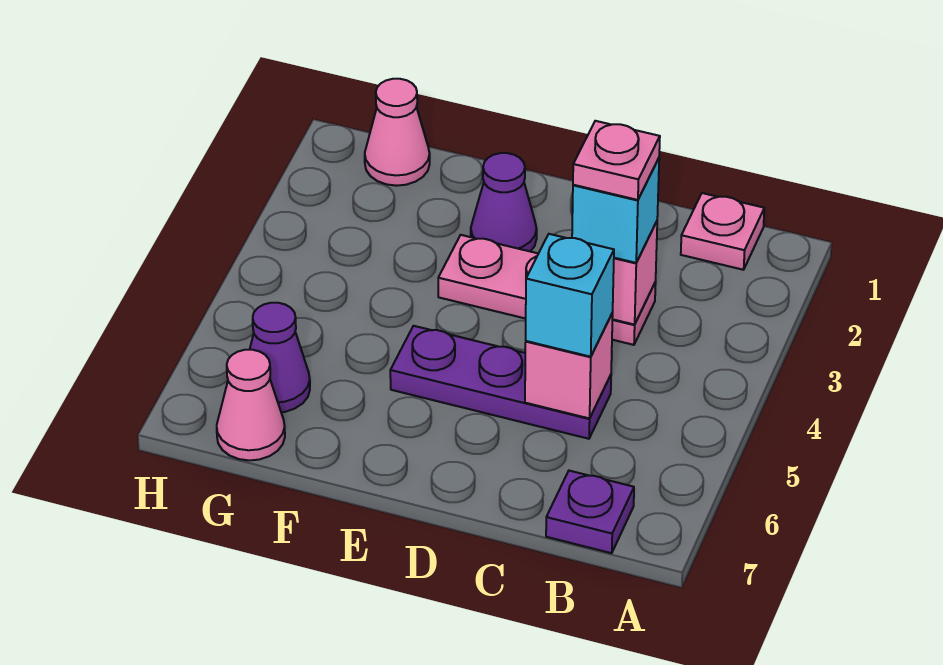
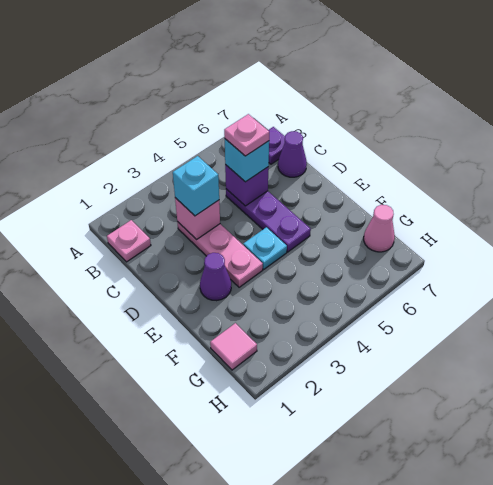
pink 1x1 plate [573,121,660,200] -> pink 1x1 plate moved to [224,114,269,156]
pink 1x1 brick [525,313,613,418] -> purple 1x1 brick [225,165,268,206]
none -> cyan 1x1 plate [243,227,287,269]
pink 1x1 cone [365,79,430,186] -> pink 1x1 tile [210,323,257,370]
purple 1x1 cone [250,303,310,412] -> purple 1x1 cone moved to [278,131,307,177]

